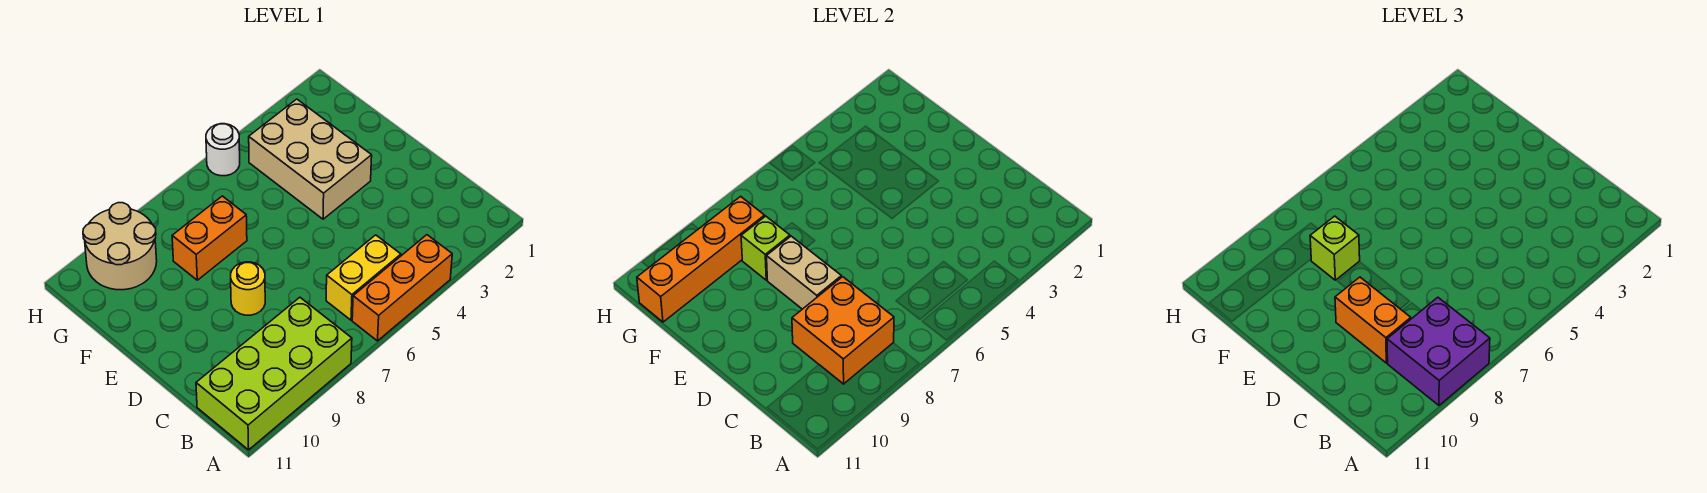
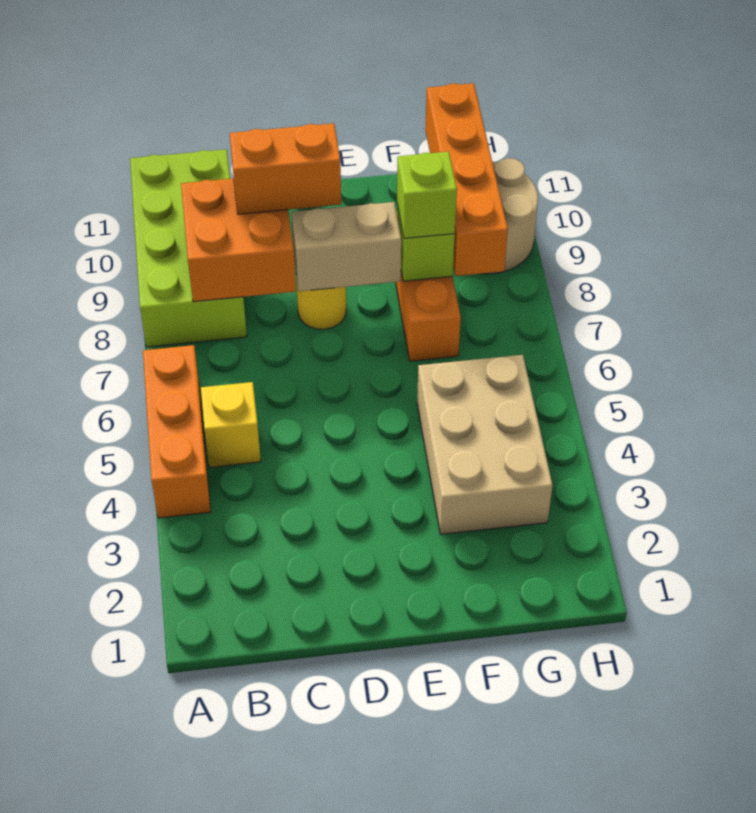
purple 2x2 brick [1387,297,1490,405] -> none
yellow 1x2 brick [326,235,401,320] -> yellow 1x1 brick [201,382,261,467]
tan 2x3 brick [249,99,372,219] -> tan 2x3 brick turned to [417,355,552,534]
white 1x1 round brick [206,124,240,176] -> none

